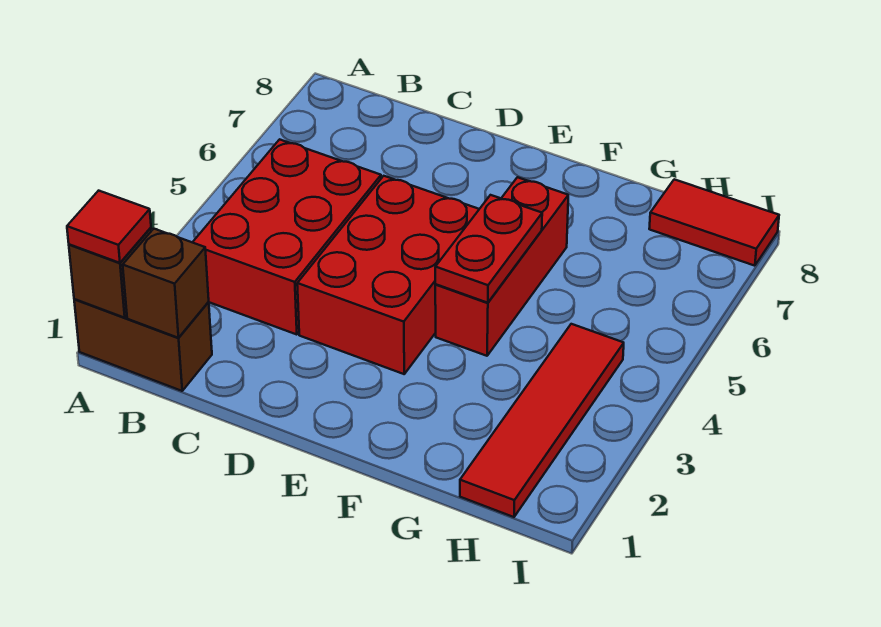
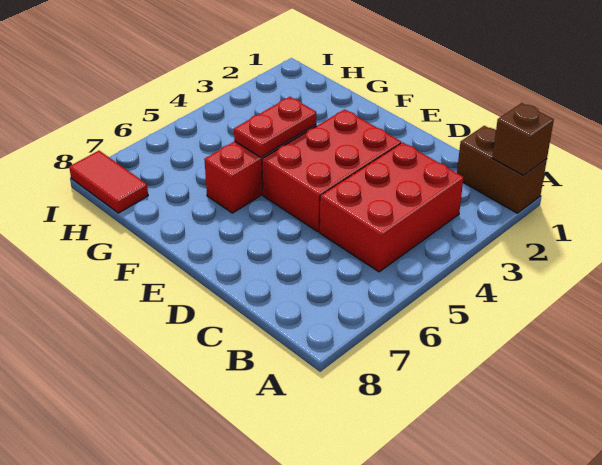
red 1x1 tile [67,191,151,263] -> none
brown 1x1 brick [123,229,209,338] -> none
red 1x4 tile [460,324,624,517] -> none

